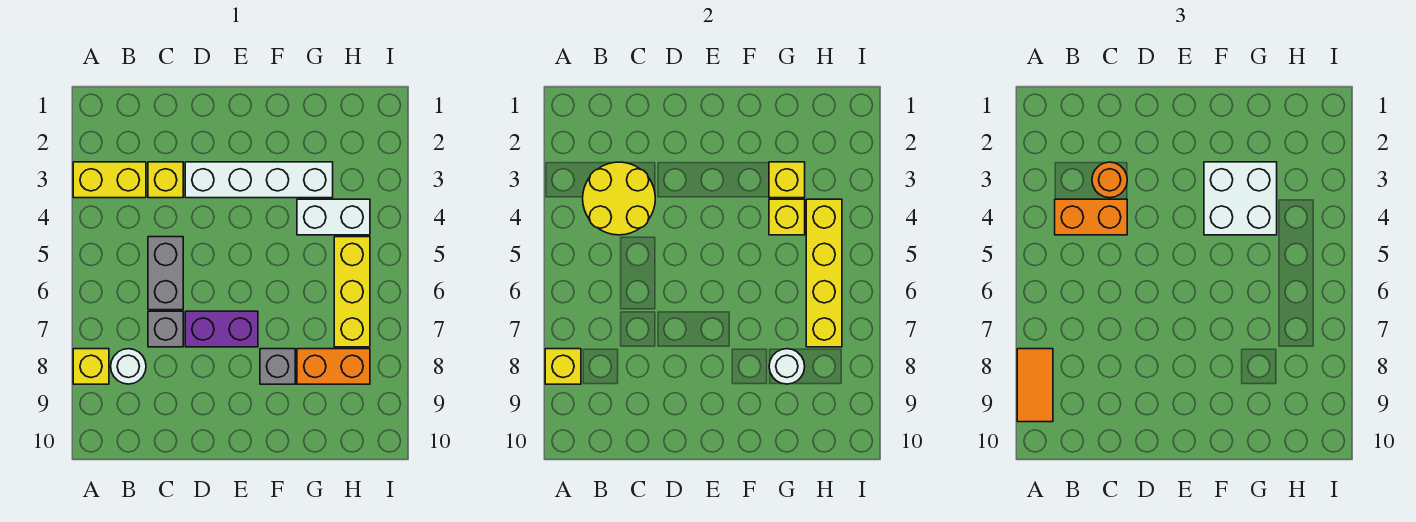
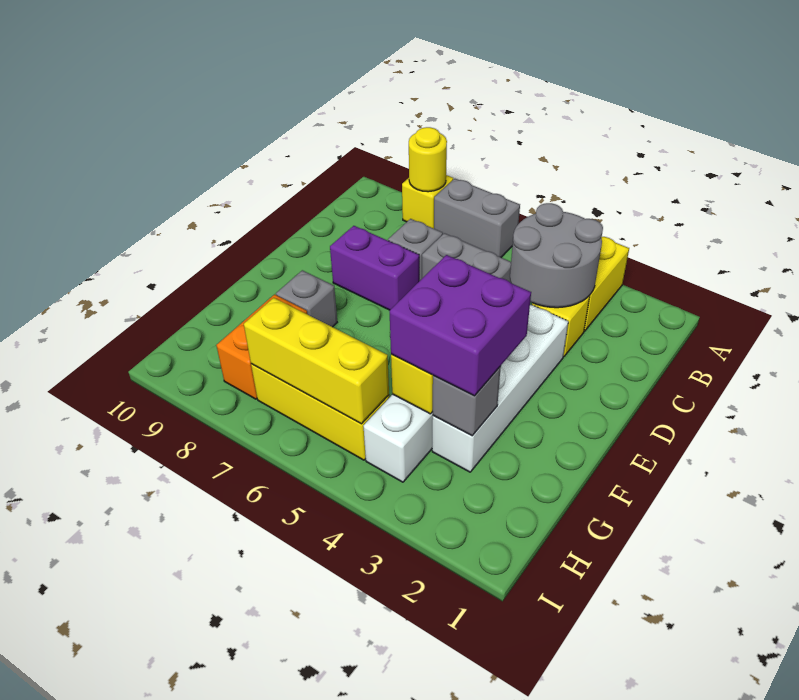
none -> grey 1x2 brick [434,179,520,257]
yellow 1x1 brick [545,349,581,384] -> yellow 1x1 round brick [409,127,447,192]
orange 1x2 tile [1017,349,1053,422] -> none
yellow 2x2 round brick [583,162,655,235] -> grey 2x2 round brick [510,203,603,308]
orange 1x2 brick [1055,199,1127,235] -> none
white 1x1 round brick [111,349,146,384] -> none
orange 1x1 round brick [1092,162,1127,198] -> none
purple 1x2 brick [185,311,258,347] -> purple 1x2 brick turned to [330,226,419,310]
white 2x2 brick [1204,162,1277,235] -> purple 2x2 brick [390,255,531,396]
yellow 1x1 brick [769,162,805,198] -> grey 1x1 brick [433,366,501,436]
white 1x1 round brick [769,349,805,384] -> none
yellow 1x4 brick [806,199,842,347] -> yellow 1x3 brick [244,298,389,424]

